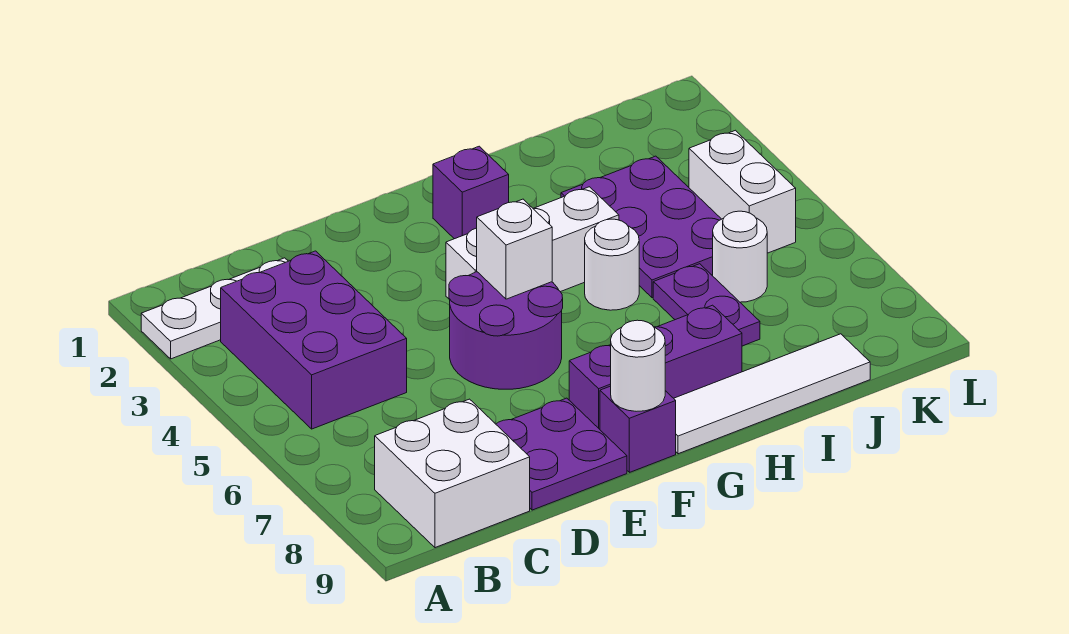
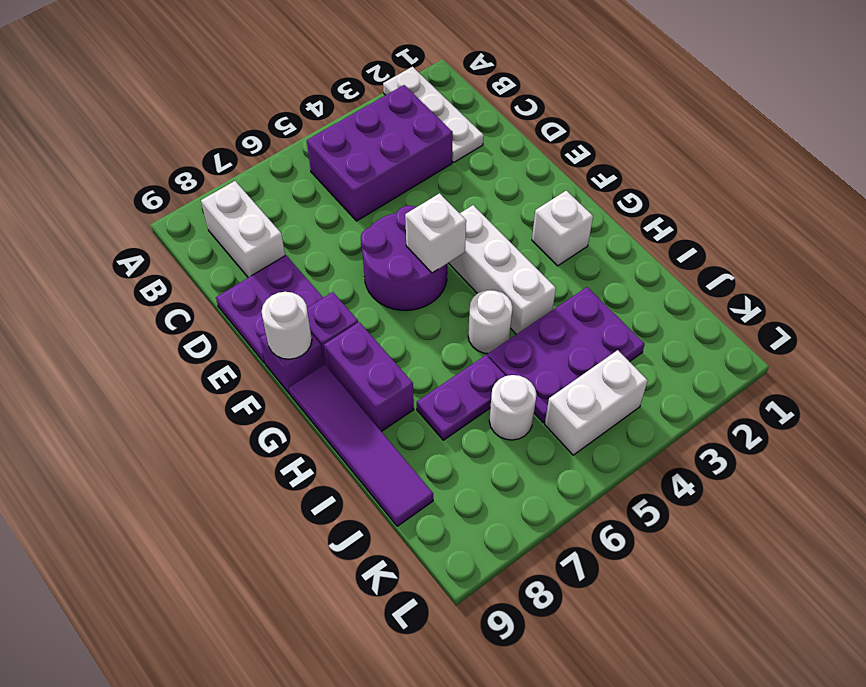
white 2x2 brick [375,399,530,548] -> white 1x2 brick [201,181,285,278]
purple 1x1 brick [433,146,509,239] -> white 1x1 brick [532,191,593,266]
white 1x4 tile [674,334,870,454] -> purple 1x4 tile [289,365,433,526]

